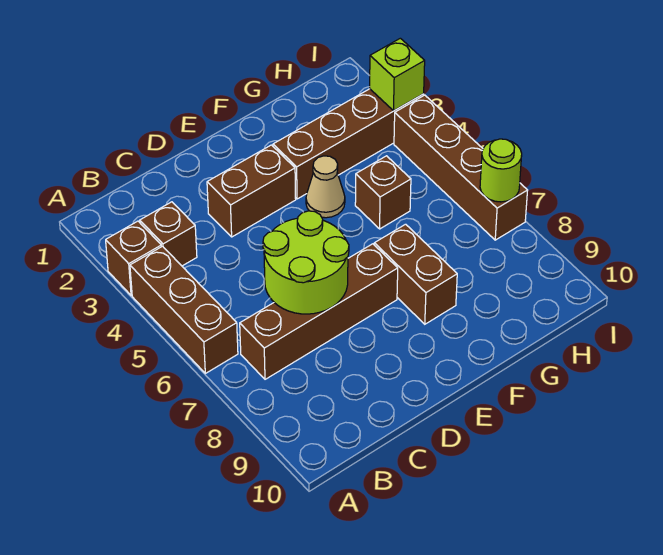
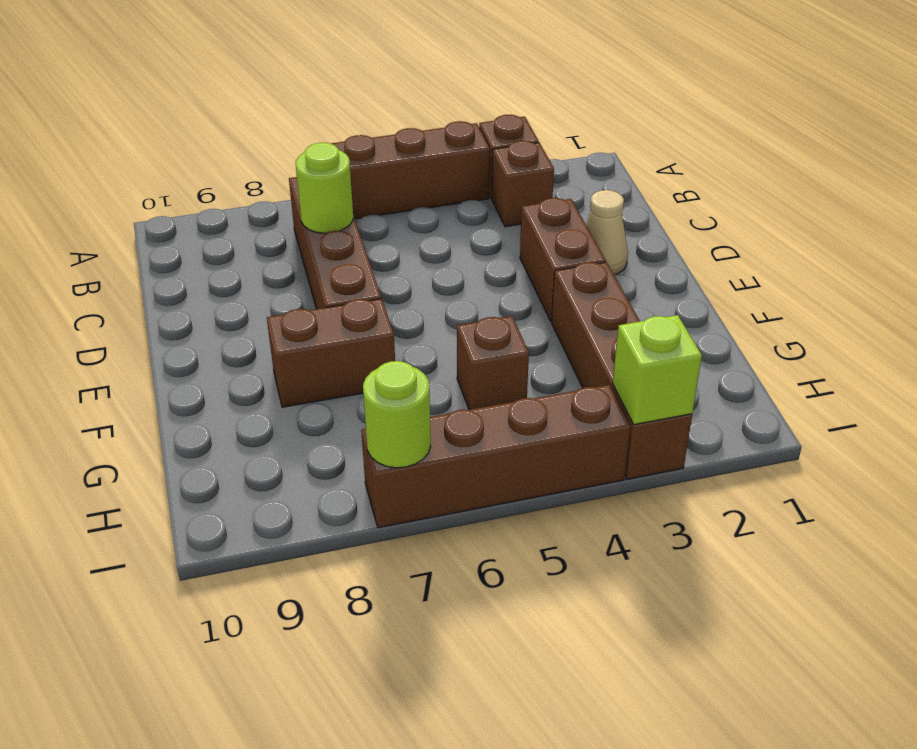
lime 2x2 round brick [263,211,349,314] -> lime 1x1 round brick [296,143,353,233]
tan 1x1 cone [306,156,345,218] -> tan 1x1 cone moved to [586,190,628,275]

